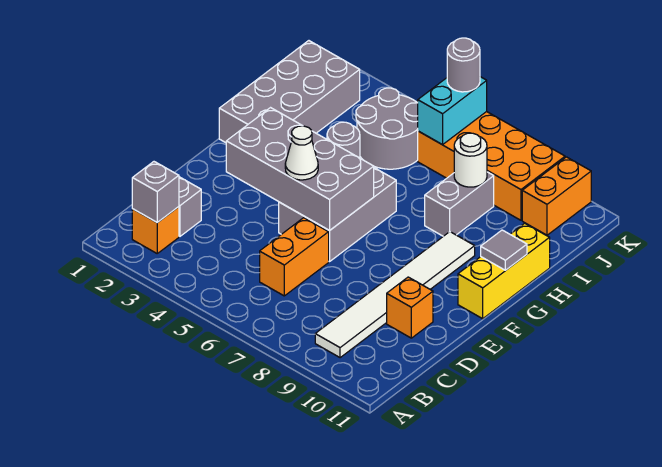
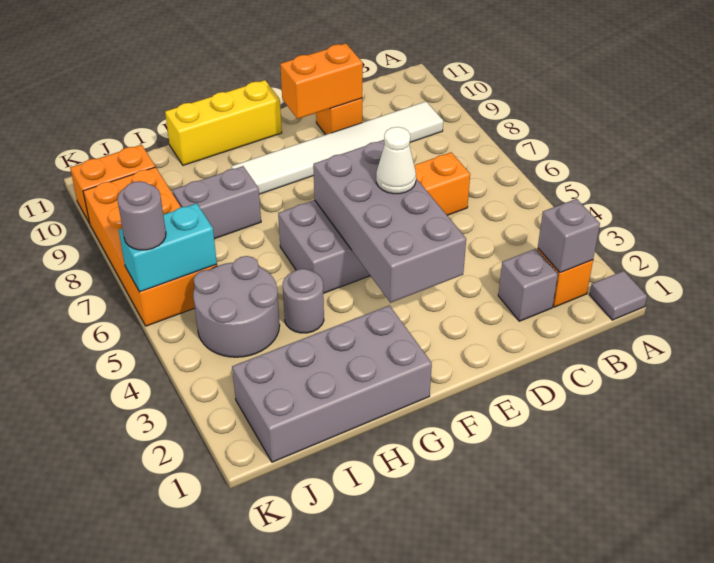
none -> orange 1x2 brick [280,43,363,119]
grey 1x1 tile [481,230,527,270] -> grey 1x1 tile moved to [590,271,647,320]
white 1x1 round brick [454,133,487,187] -> none

